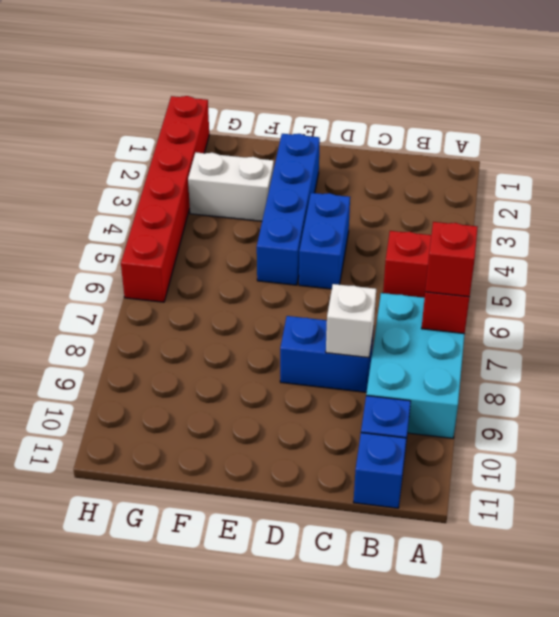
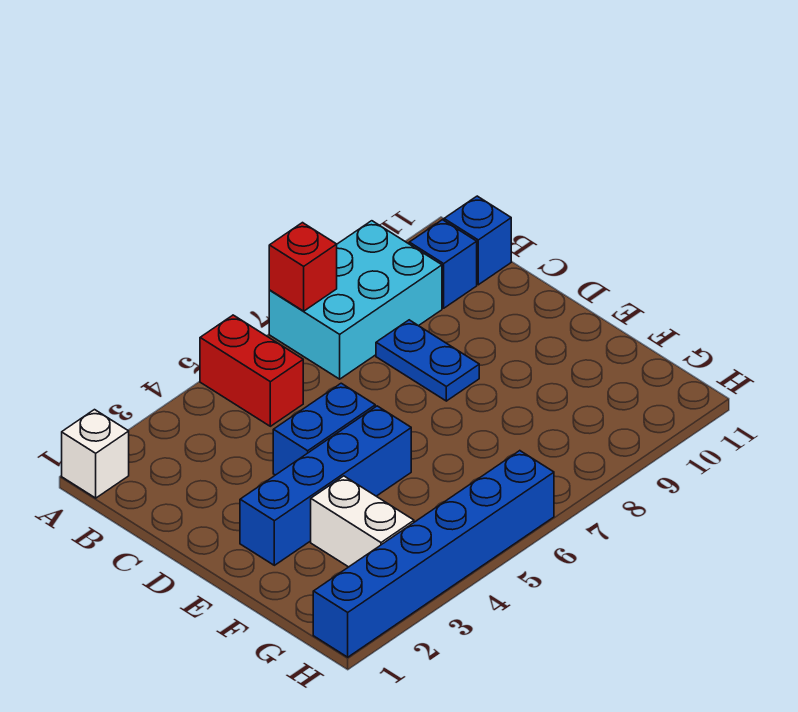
red 1x1 brick [425,222,478,297] -> none
blue 1x2 brick [280,316,374,392] -> blue 1x2 plate [376,320,479,401]
white 1x1 brick [326,284,376,358] -> white 1x1 brick moved to [62,410,129,498]
red 1x6 brick [121,96,209,302] -> blue 1x6 brick [313,451,554,657]

